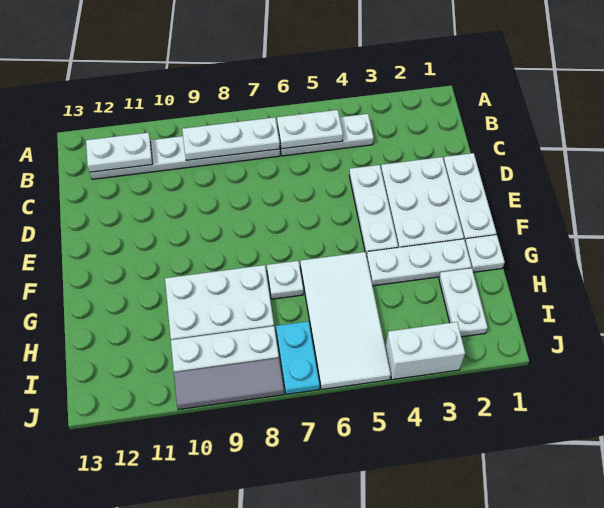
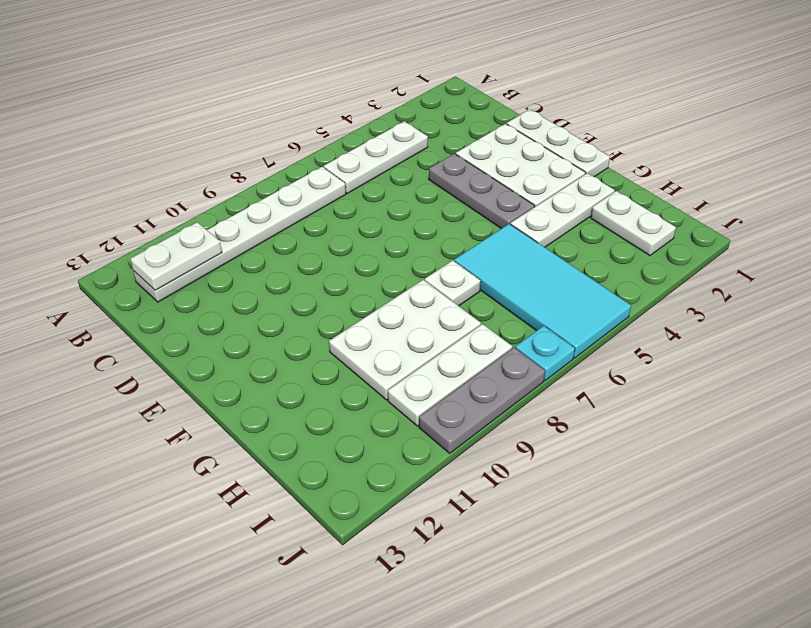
white 1x2 plate [277,110,343,149] -> none
white 1x3 plate [182,117,280,160] -> none
white 1x3 plate [349,165,398,256] -> grey 1x3 plate [429,154,535,229]
white 1x1 plate [465,235,505,272] -> none
white 2x4 tile [300,252,391,390] -> cyan 2x4 tile [454,224,631,358]
cyan 1x2 plate [276,321,320,394] -> cyan 1x1 plate [515,326,575,381]
white 1x2 brick [385,322,465,380] -> none
grey 1x3 tile [174,358,284,410] -> grey 1x3 plate [419,348,545,453]

